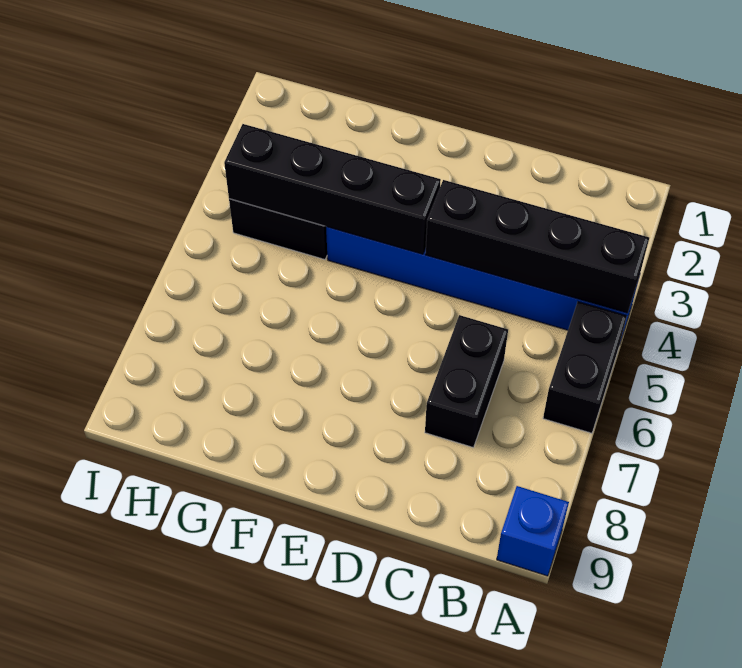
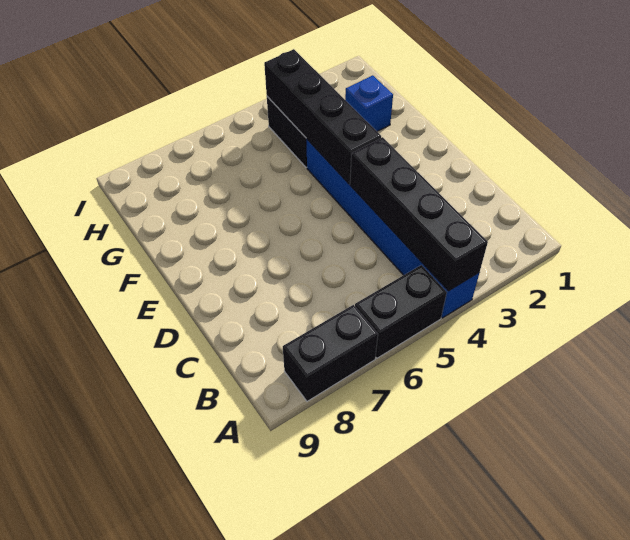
blue 1x1 brick [497,486,569,576] -> blue 1x1 brick moved to [345,75,393,131]
black 1x2 brick [425,315,508,447] -> black 1x2 brick moved to [283,305,378,401]

